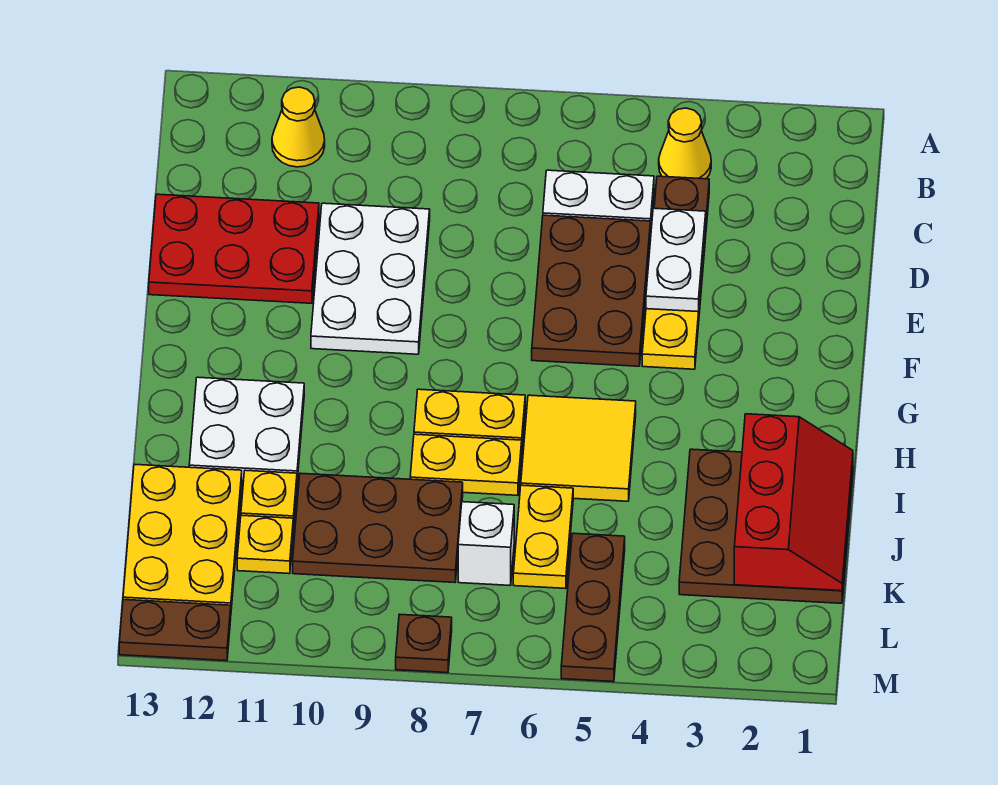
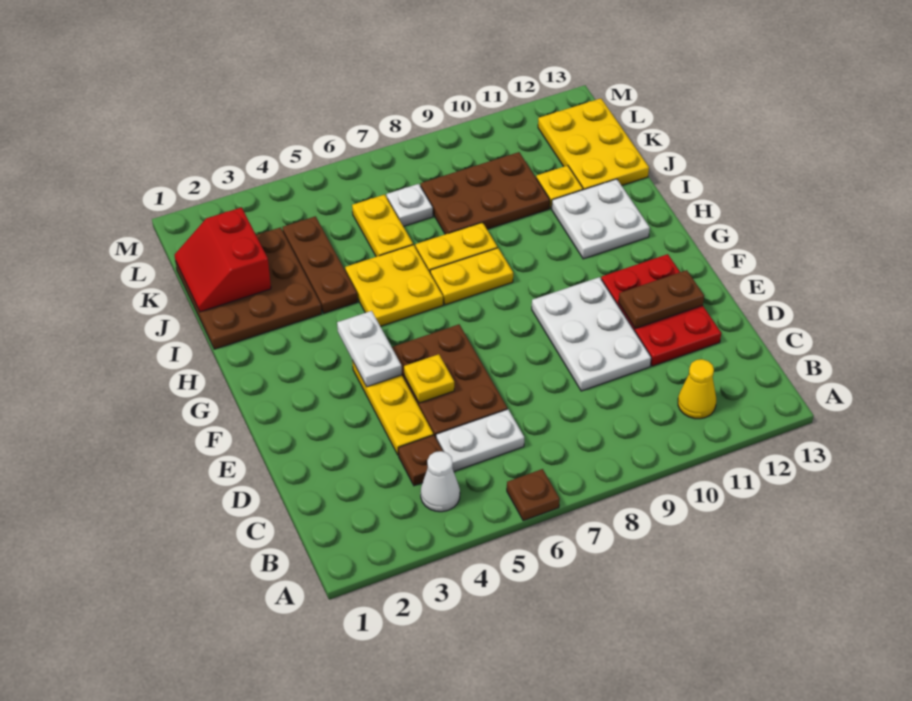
yellow 1x1 cone [659,108,711,179] -> white 1x1 cone [421,451,460,512]
white 1x2 plate [646,208,706,312] -> white 1x2 plate moved to [337,311,402,387]
red 2x3 plate [149,194,319,303] -> red 2x3 plate turned to [601,254,721,366]
yellow 2x2 tile [521,395,636,501] -> yellow 2x2 plate [345,245,443,326]
red 2x3 slope [734,414,853,591] -> red 2x2 slope [175,207,271,312]
brown 1x3 plate [561,533,625,682] -> brown 1x3 plate moved to [282,216,358,313]
white 1x1 brick [458,502,514,586] -> white 1x1 plate [386,184,433,226]
yellow 1x1 plate [237,515,293,574] -> yellow 1x1 plate moved to [404,354,454,403]
brown 1x1 plate [396,614,452,673] -> brown 1x1 plate moved to [507,469,560,521]
brown 1x2 plate [119,600,231,661] -> brown 1x2 plate moved to [619,270,704,328]

